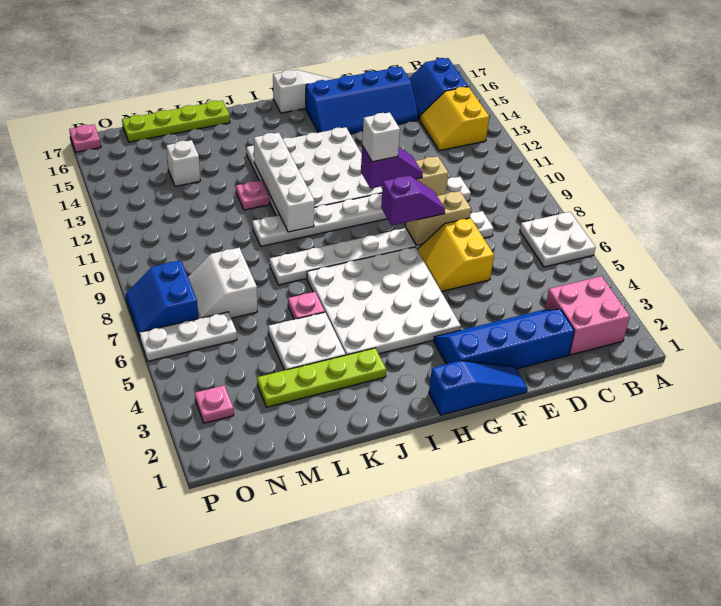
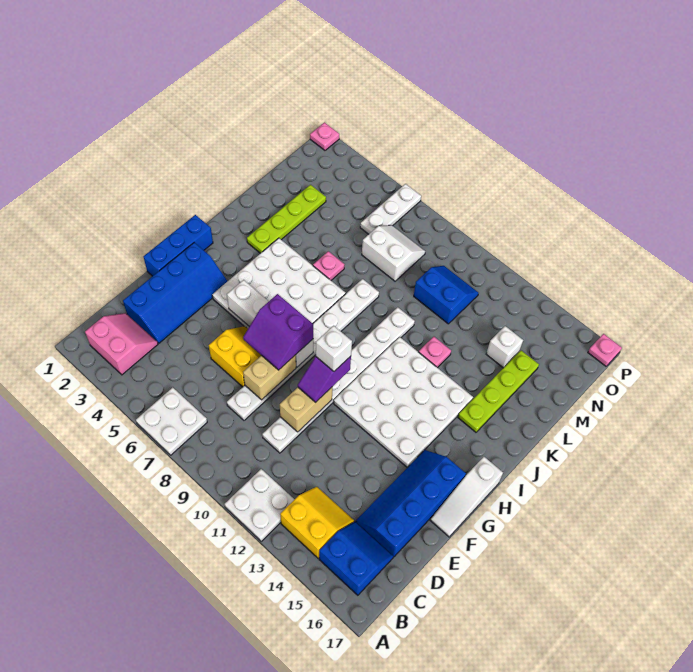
pink 2x2 brick [545,276,630,355] -> pink 2x2 slope [85,313,158,375]
blue 1x3 slope [429,361,527,415] -> blue 1x3 brick [143,215,213,276]
purple 1x2 slope [381,176,445,225] -> purple 2x2 slope [243,294,313,370]
white 1x4 brick [254,132,315,232] -> white 1x4 brick moved to [227,280,313,367]
white 2x2 plate [268,312,346,370] -> white 2x2 plate moved to [225,469,295,541]
lime 1x4 plate [122,100,230,142] -> lime 1x4 plate moved to [458,351,539,432]
pink 1x1 plate [195,385,234,423] -> pink 1x1 plate moved to [310,123,339,150]
blue 2x2 slope [125,260,198,338] -> blue 2x2 slope moved to [414,266,479,324]

